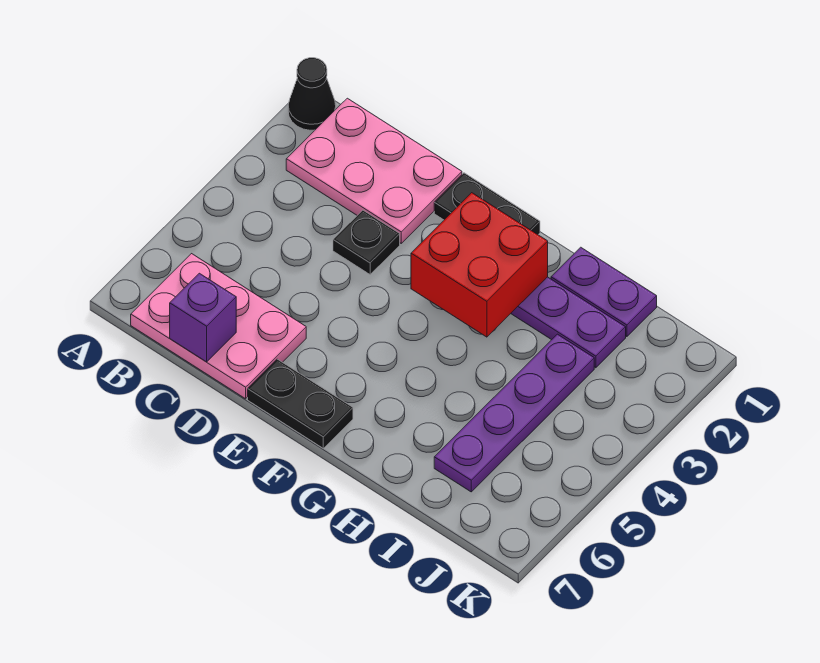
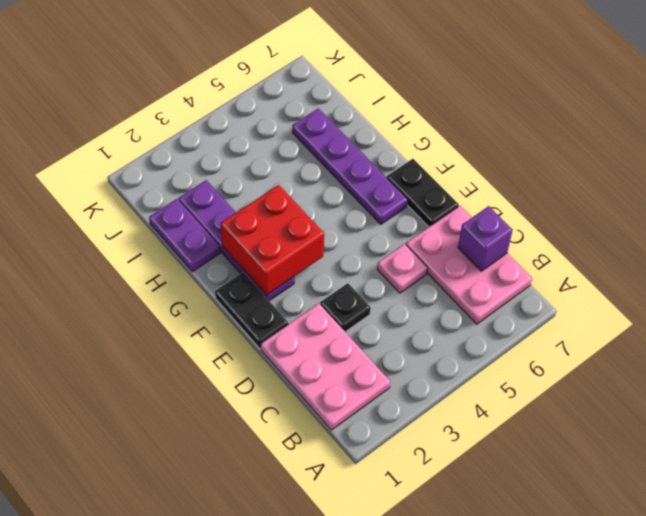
black 1x1 cone [288,58,336,130] -> none
none -> pink 1x1 plate [377,244,427,293]
purple 1x4 plate [434,334,594,492] -> purple 1x4 plate turned to [292,108,408,224]

